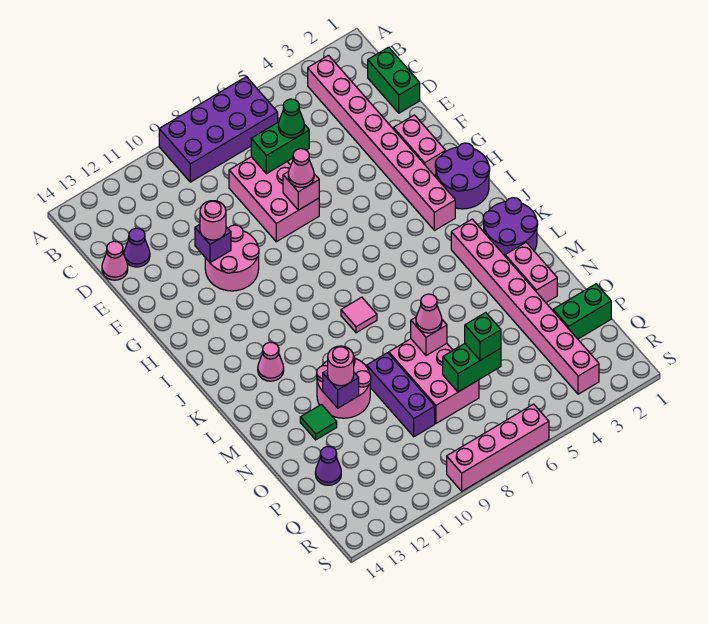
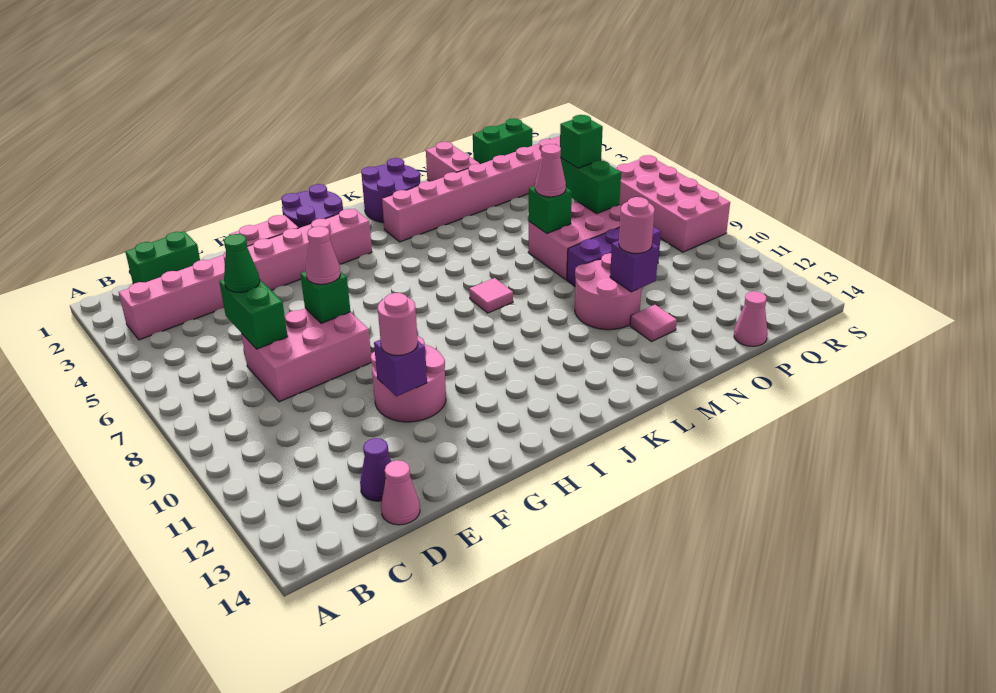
purple 2x4 brick [159,77,278,182] -> none
pink 1x1 brick [283,171,319,210] -> green 1x1 brick [300,271,351,324]
pink 1x1 cone [258,342,284,381] -> pink 1x1 cone moved to [734,291,768,346]
pink 1x2 brick [505,243,557,302] -> pink 1x2 brick turned to [426,142,480,181]
pink 1x1 brick [411,317,447,356] -> green 1x1 brick [529,186,572,233]
green 1x1 tile [300,404,337,440] -> pink 1x1 tile [630,305,677,342]
green 1x2 brick [553,284,611,339] -> green 1x2 brick turned to [473,118,532,164]
purple 1x1 cone [315,446,341,485] -> none
pink 1x4 brick [447,404,549,491] -> pink 2x4 brick [615,155,730,252]

